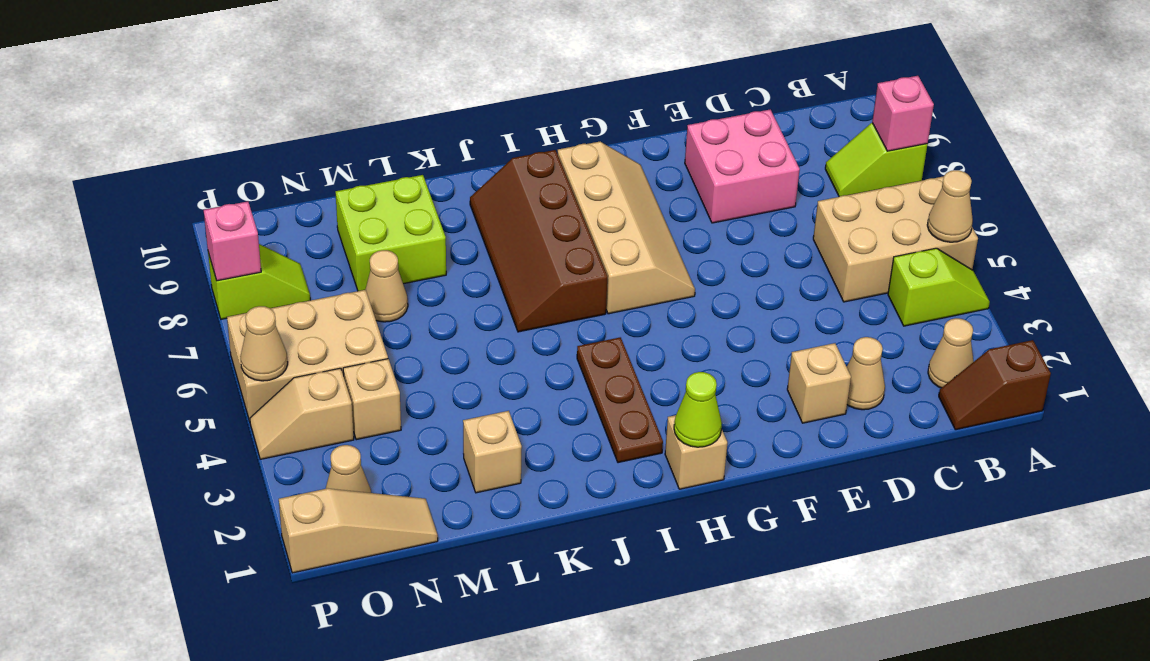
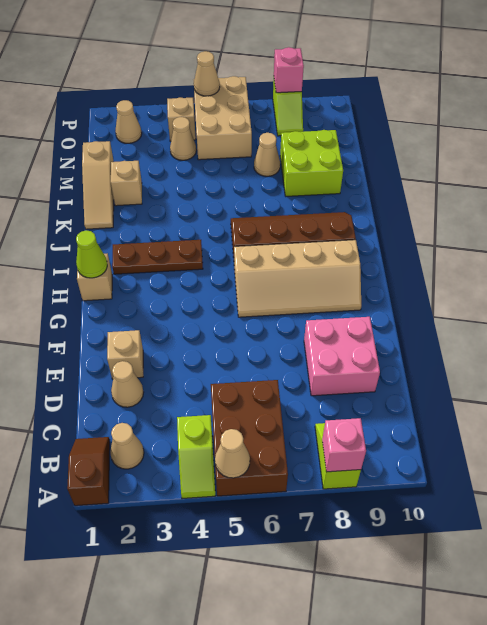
tan 2x3 brick [813,176,978,302] -> brown 2x3 brick [211,380,288,496]
tan 1x3 slope [279,488,438,573] -> tan 1x3 slope moved to [82,141,114,229]
tan 1x1 brick [343,359,401,440] -> tan 1x1 cone [170,117,196,160]

